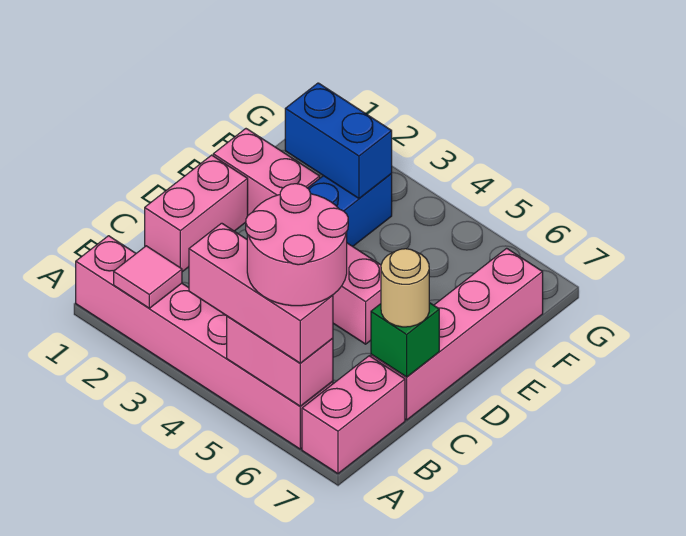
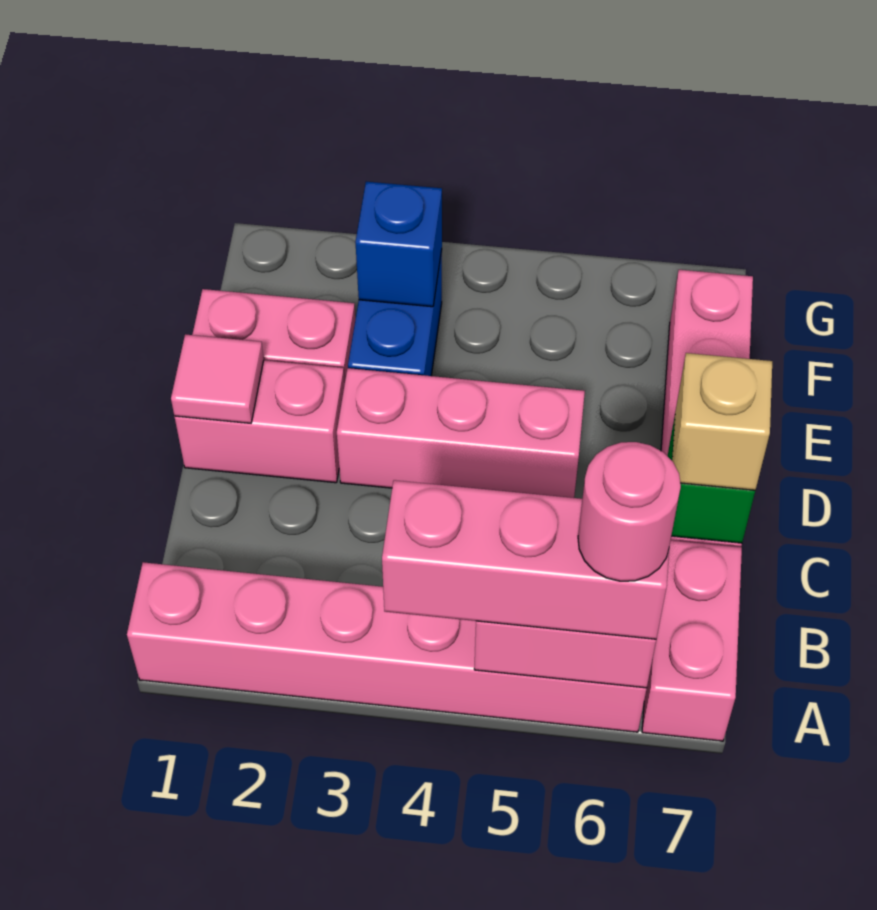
pink 1x1 tile [114,246,182,308] -> pink 1x1 tile moved to [171,334,264,423]
pink 2x2 round brick [246,184,348,306] -> pink 1x1 round brick [578,442,681,581]
pink 1x2 brick [145,155,248,272] -> pink 1x2 brick turned to [175,360,345,483]
tan 1x1 round brick [381,249,429,327] -> tan 1x1 brick [672,353,772,490]
blue 1x2 brick [285,83,392,198] -> blue 1x1 brick [355,182,442,307]

